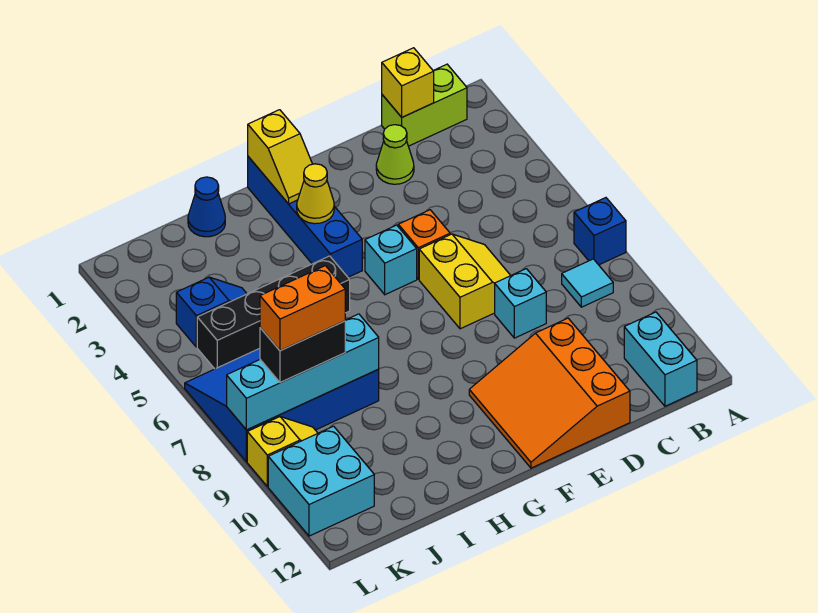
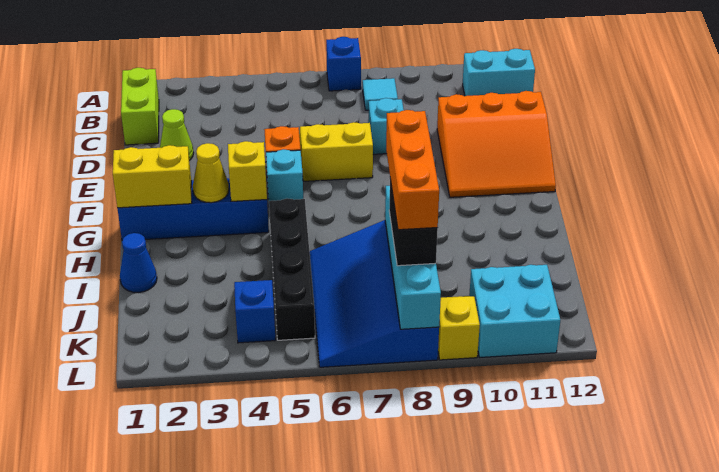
yellow 1x1 brick [382,48,434,117] -> yellow 1x1 brick moved to [228,141,267,201]
yellow 1x2 slope [248,110,312,204] -> yellow 1x2 brick [113,145,192,208]
orange 1x2 brick [260,266,345,351] -> orange 1x3 brick [386,110,439,230]

